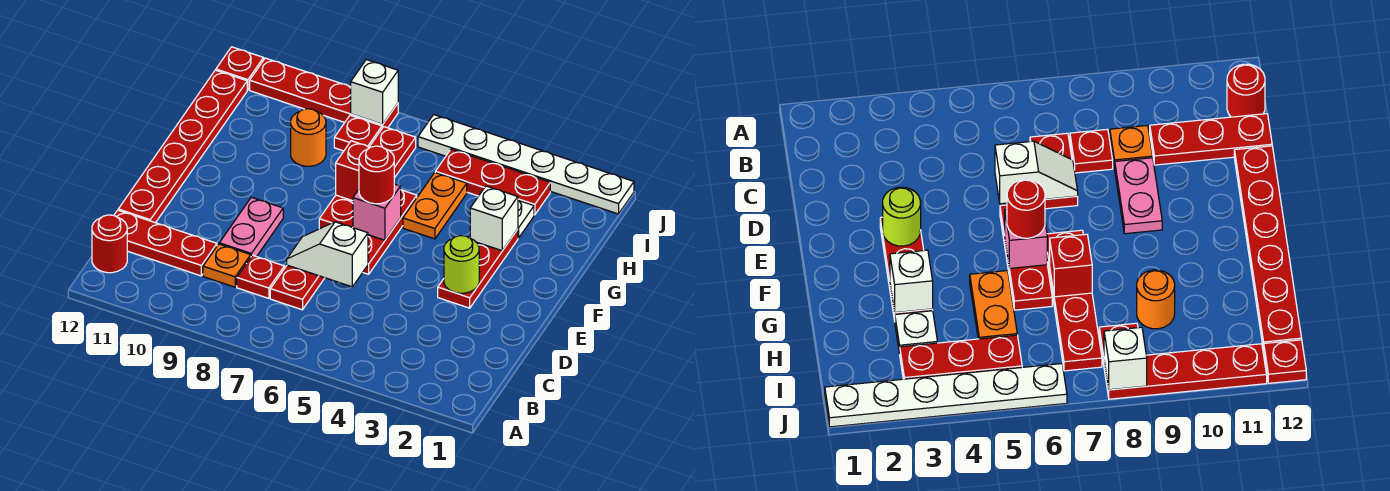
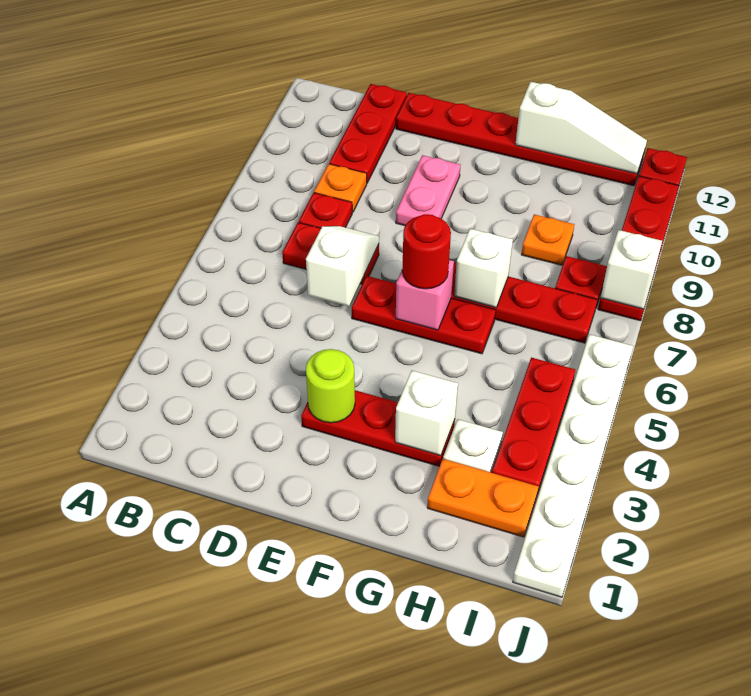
red 1x1 round brick [92,215,127,273] -> none
pink 1x2 plate [219,197,283,257] -> pink 1x2 plate turned to [396,155,461,226]
orange 1x2 plate [403,173,467,239] -> orange 1x2 plate moved to [427,459,539,537]
red 1x1 brick [336,141,370,201] -> white 1x1 brick [454,229,513,307]
none -> white 1x3 slope [515,82,647,174]
orange 1x1 round brick [291,109,326,166] -> orange 1x1 plate [521,214,574,265]

